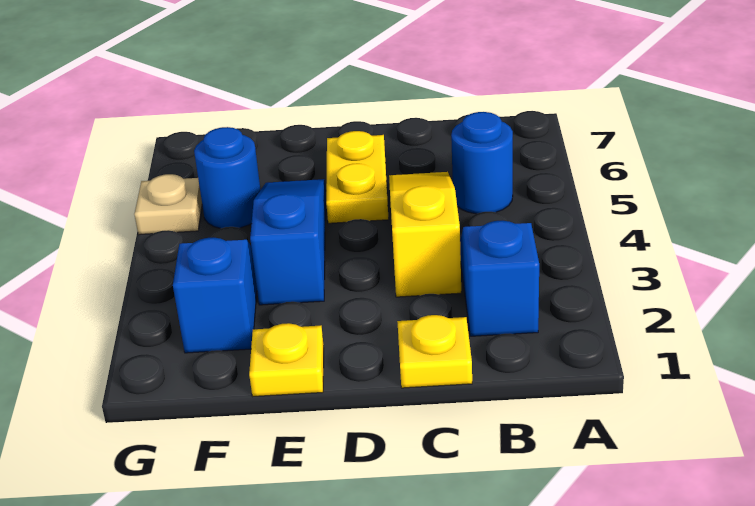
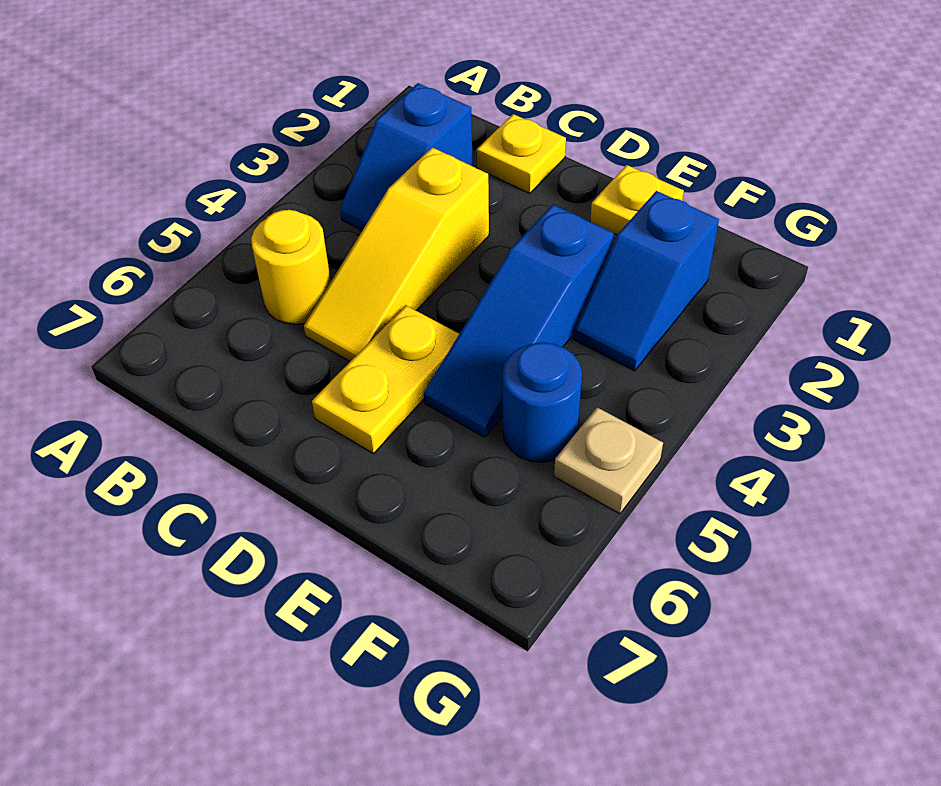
blue 1x1 round brick [451,112,513,214] -> yellow 1x1 round brick [251,210,331,324]

